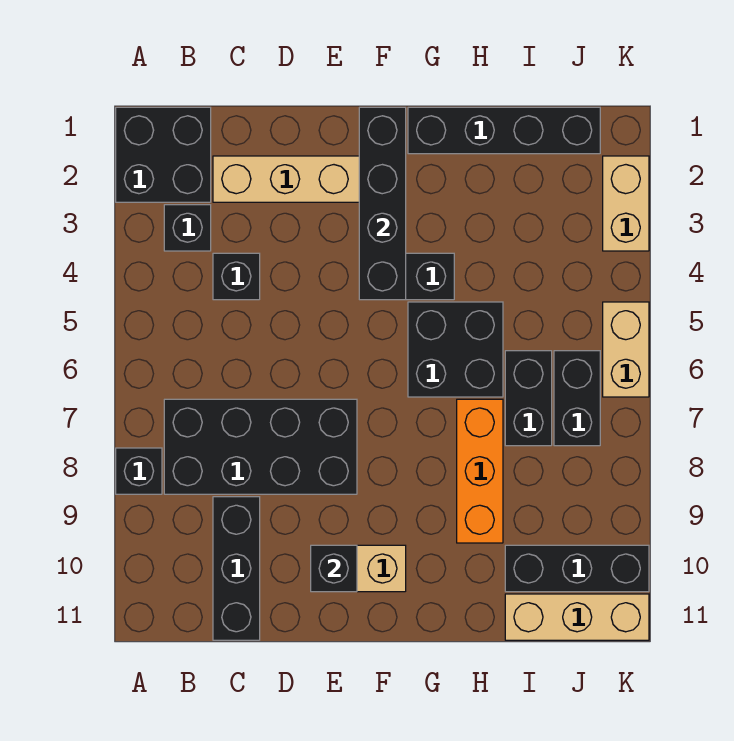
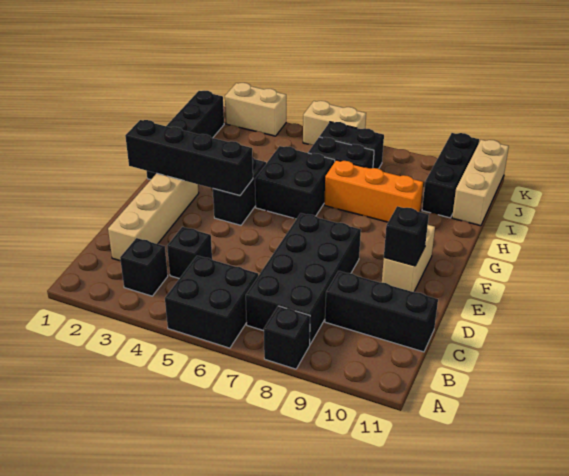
black 2x2 brick [116,107,211,202] -> black 2x2 brick moved to [165,256,258,348]

